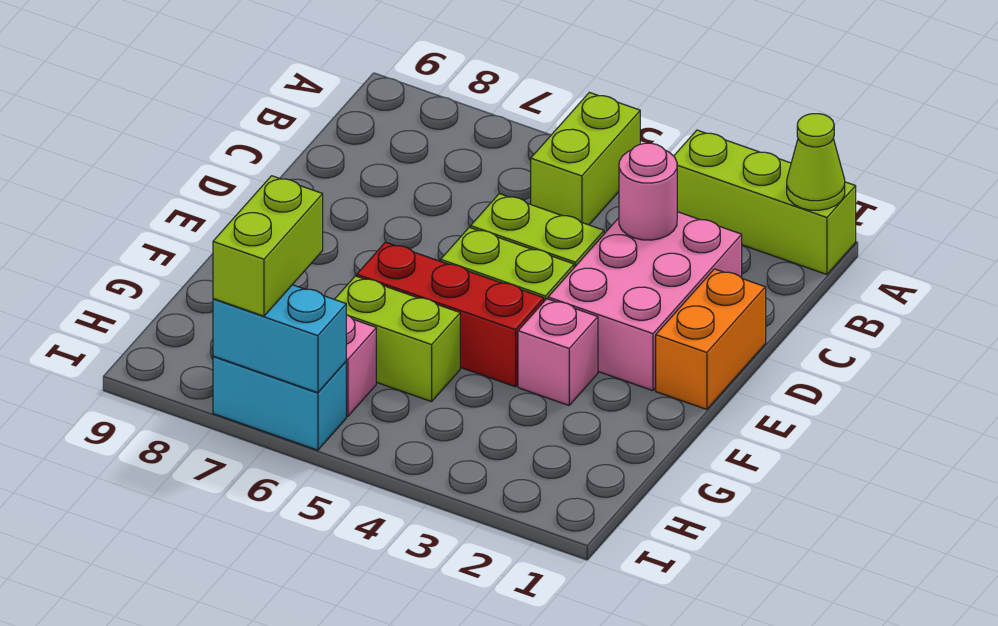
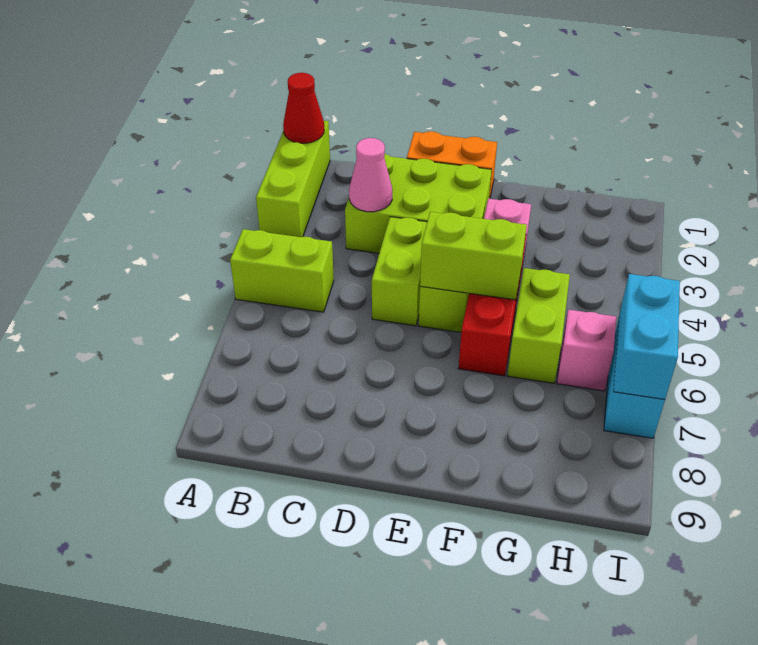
lime 1x1 cone [787,114,845,210] -> red 1x1 cone [283,73,324,143]
pink 2x3 brick [548,212,742,391] -> lime 2x3 brick [345,154,492,253]
pink 1x1 round brick [619,143,677,240] -> pink 1x1 cone [349,138,392,212]
lime 1x2 brick [213,176,323,316] -> lime 1x2 brick moved to [420,212,527,300]

